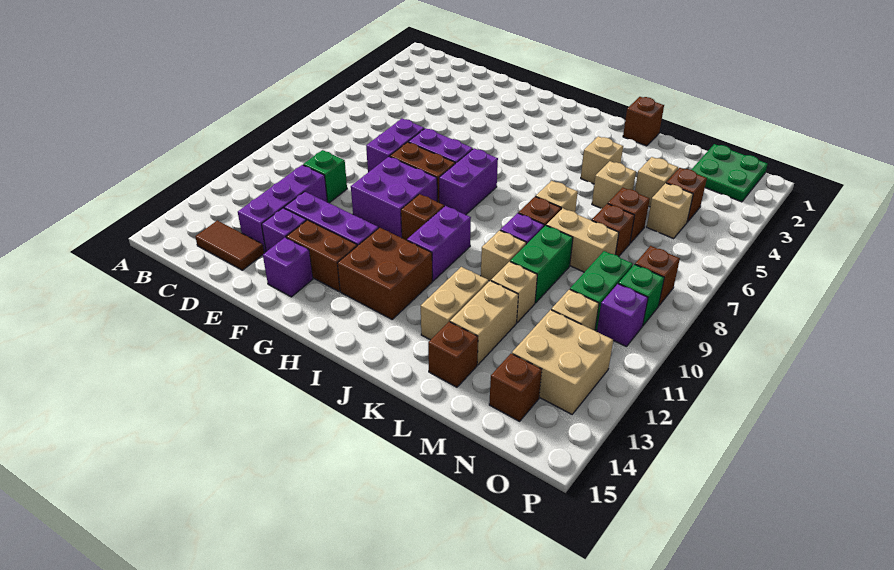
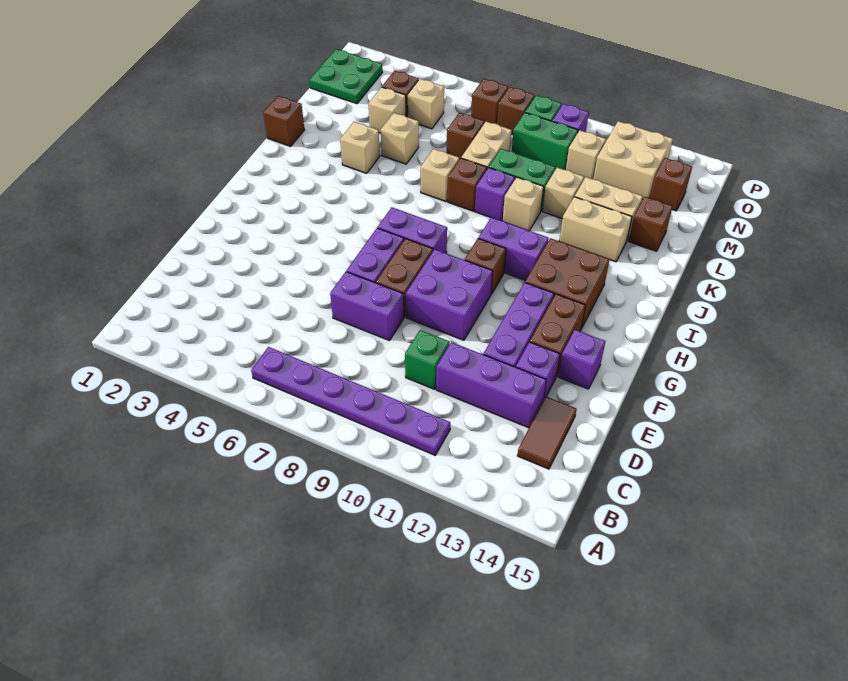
none -> purple 1x6 plate [251,347,450,455]
brown 1x1 brick [608,187,650,243] -> brown 1x1 brick moved to [471,79,508,124]

